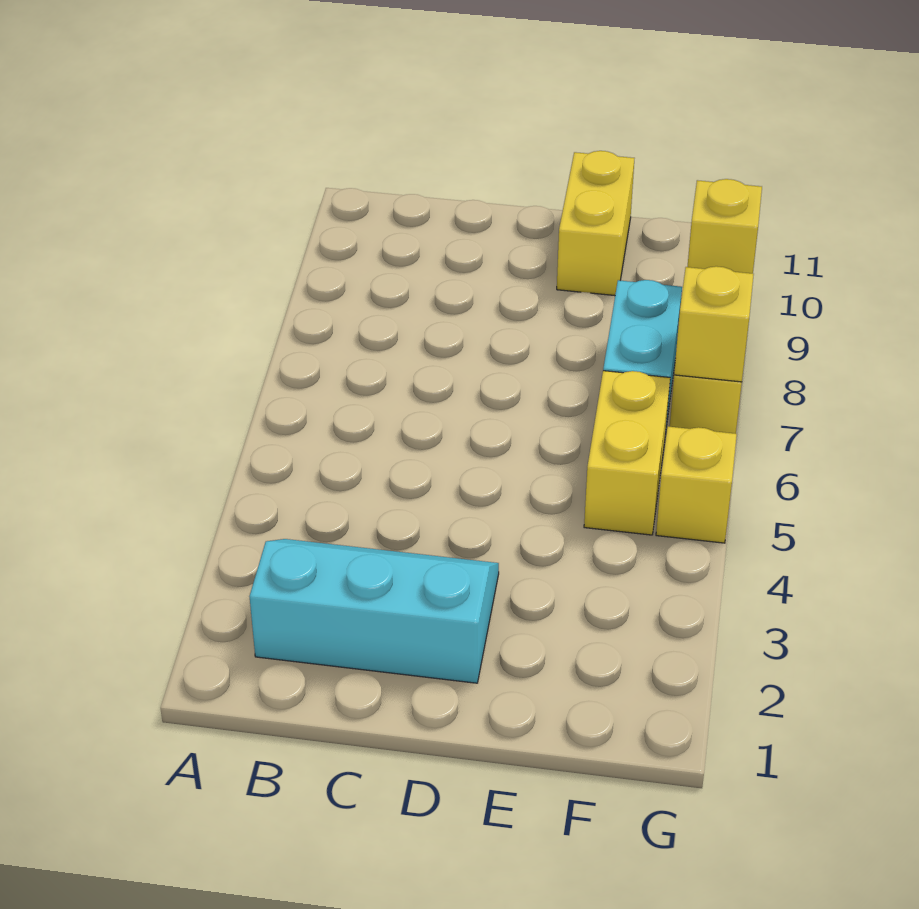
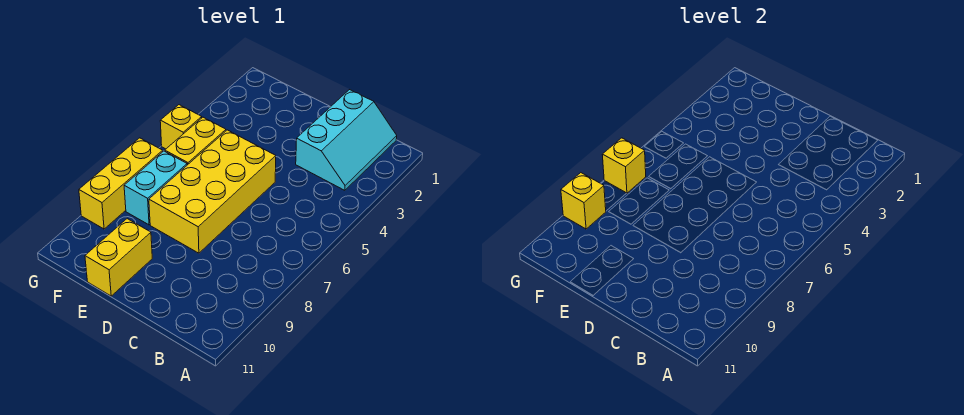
cyan 2x3 slope [250,539,499,683] -> cyan 2x3 slope turned to [296,90,397,190]
none -> yellow 2x4 brick [149,130,276,253]

